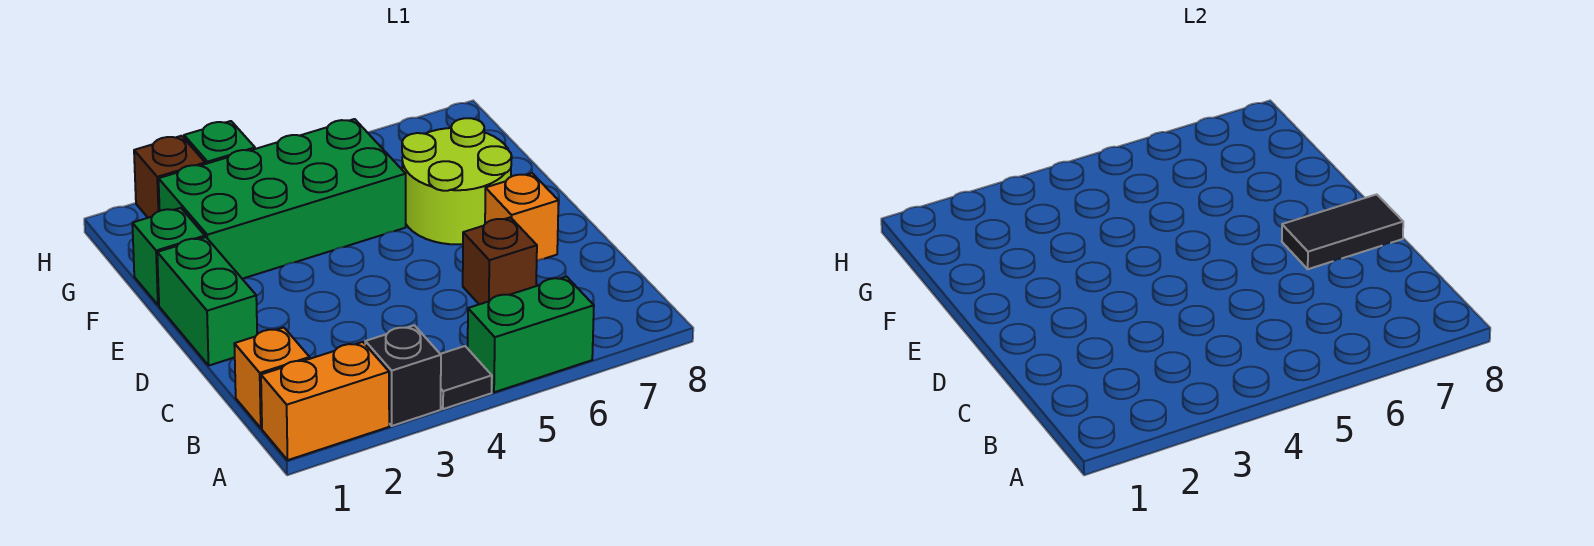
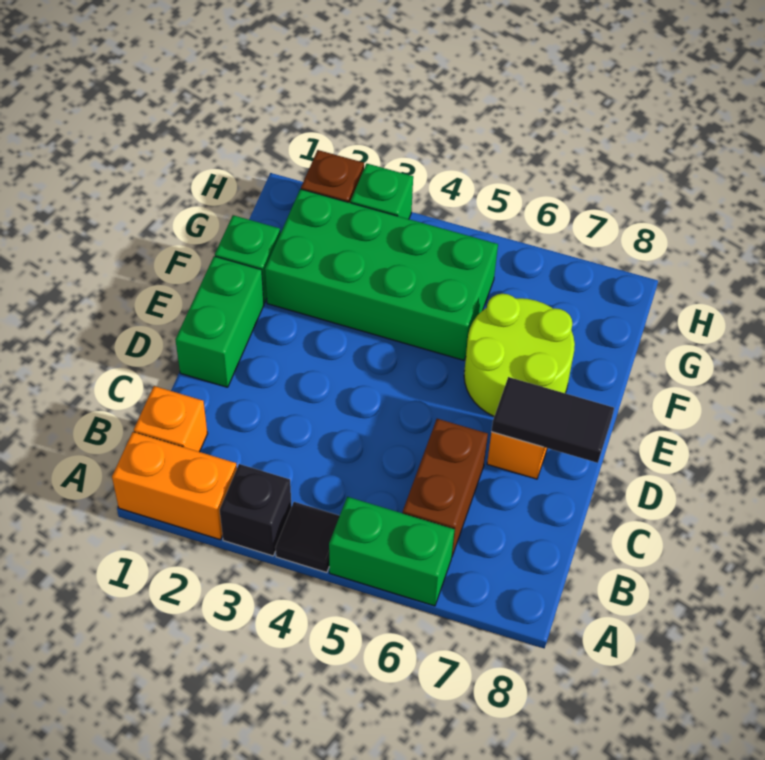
brown 1x1 brick [463,217,537,304] -> brown 1x2 brick [403,419,488,556]

